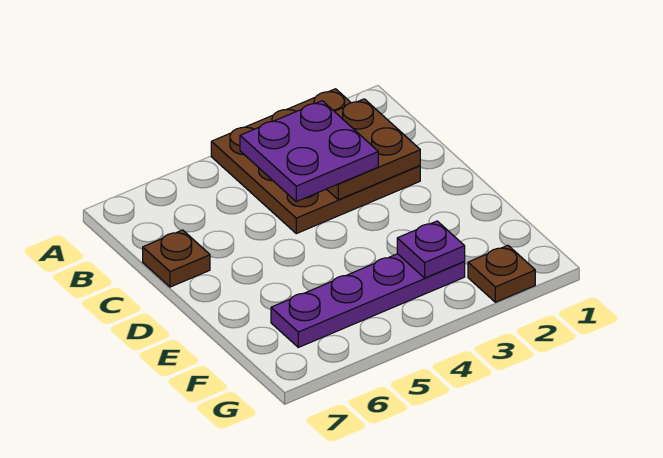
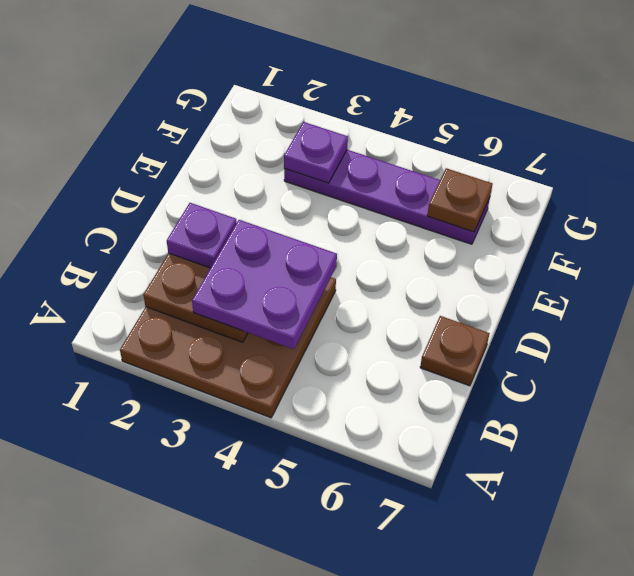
none -> purple 1x1 plate [167,203,237,268]
brown 1x1 plate [468,245,535,302] -> brown 1x1 plate moved to [427,168,492,232]

